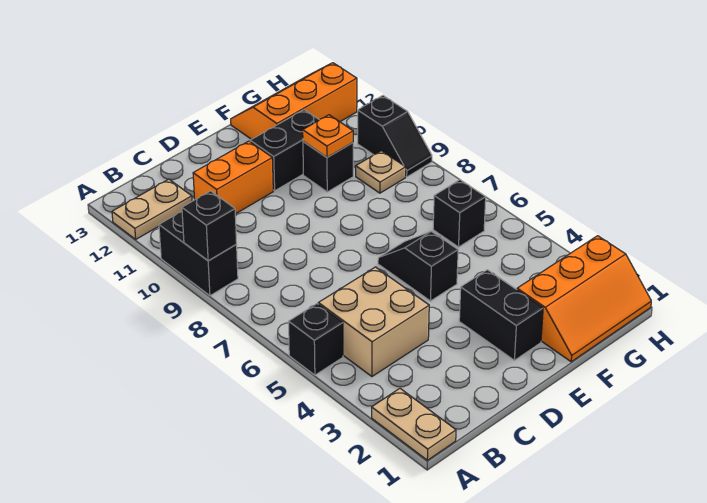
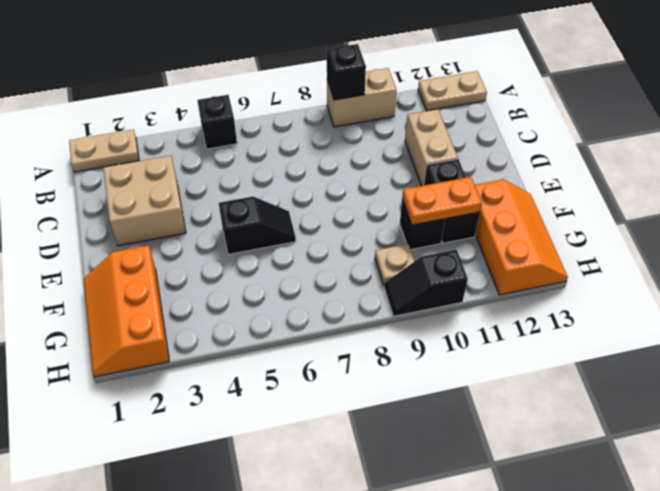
black 1x2 brick [159,212,238,296] -> tan 1x2 brick [327,68,397,127]
tan 1x2 plate [112,179,192,239] -> tan 1x2 plate turned to [418,71,487,111]
tan 2x2 brick [318,267,429,376] -> tan 2x2 brick moved to [103,156,186,246]
orange 1x2 brick [193,141,273,214] -> tan 1x2 brick [405,109,458,186]
black 1x2 brick [459,270,543,360] -> none
orange 1x1 plate [303,115,353,157] -> orange 1x2 plate [402,177,482,225]
black 1x1 brick [433,180,486,247] -> none

